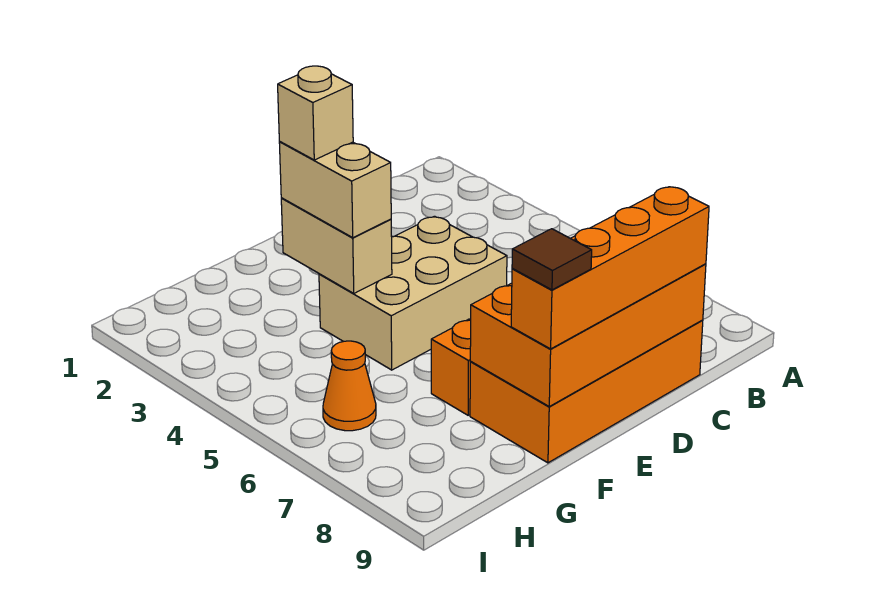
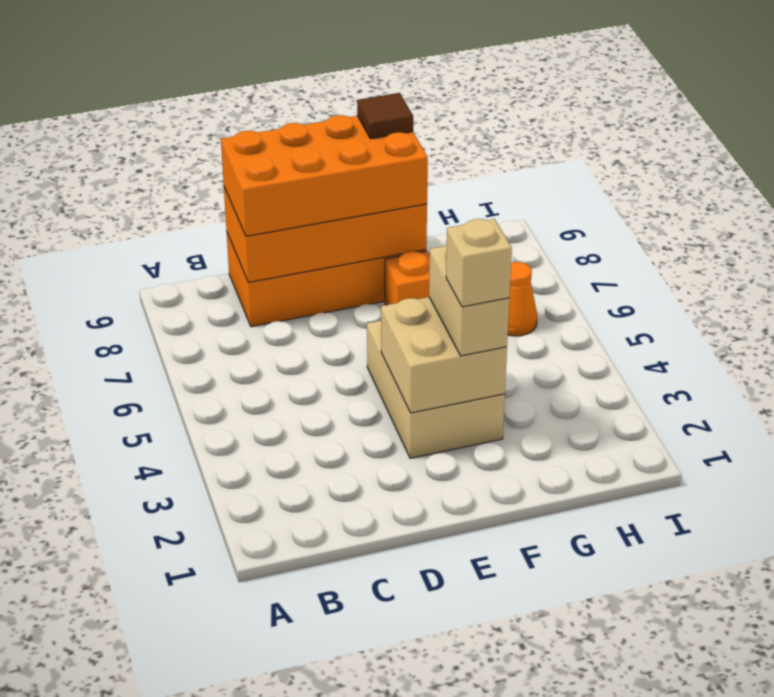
orange 1x4 brick [511,187,709,349] -> orange 2x4 brick [221,115,428,236]
tan 2x3 brick [319,216,507,370] -> tan 2x3 brick turned to [367,321,505,458]
tan 1x2 brick [281,198,392,293] -> tan 2x2 brick [381,297,507,413]

